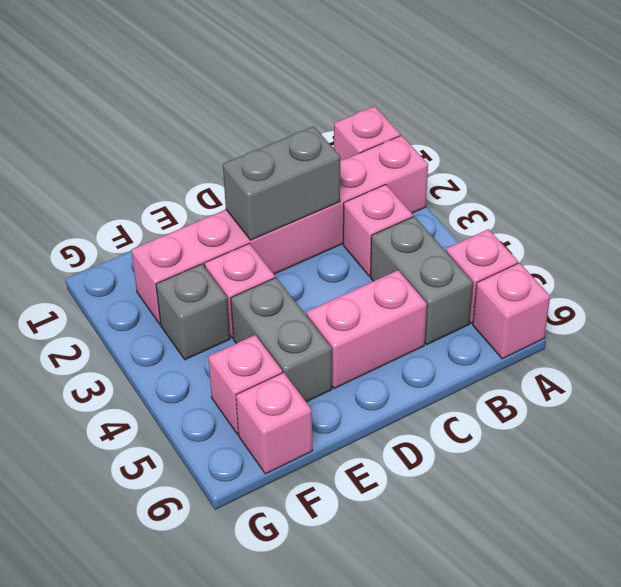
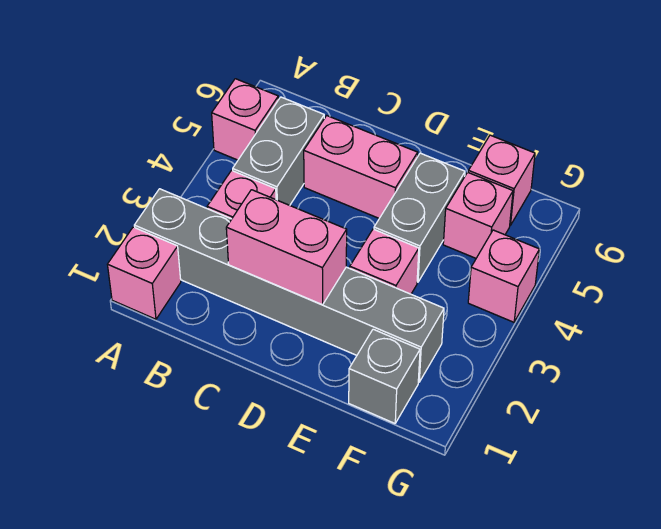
pink 1x6 brick [131,135,428,324] -> grey 1x6 brick [134,189,444,382]
pink 1x1 brick [473,263,550,359] -> pink 1x1 brick moved to [468,230,539,322]
grey 1x2 brick [223,126,340,240] -> pink 1x2 brick [226,190,347,305]
grey 1x1 brick [156,264,230,360] -> grey 1x1 brick moved to [349,329,420,423]

